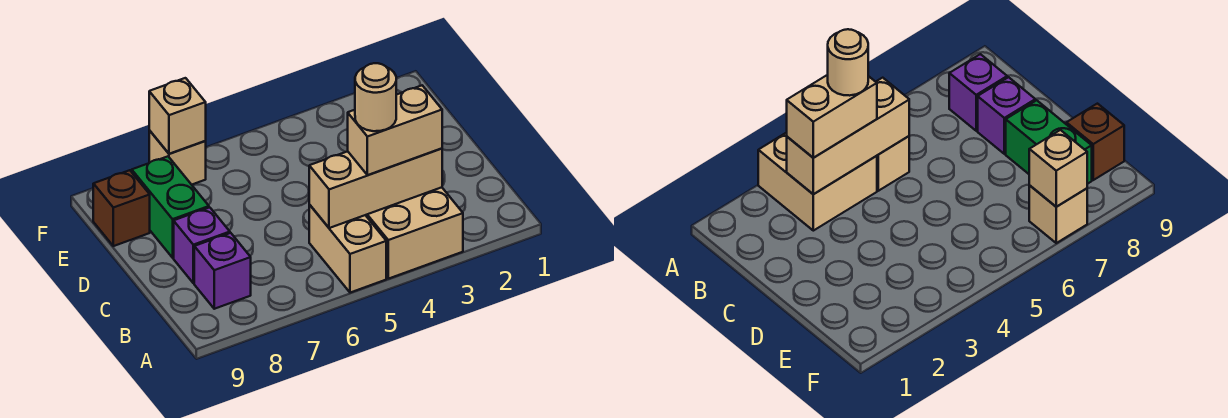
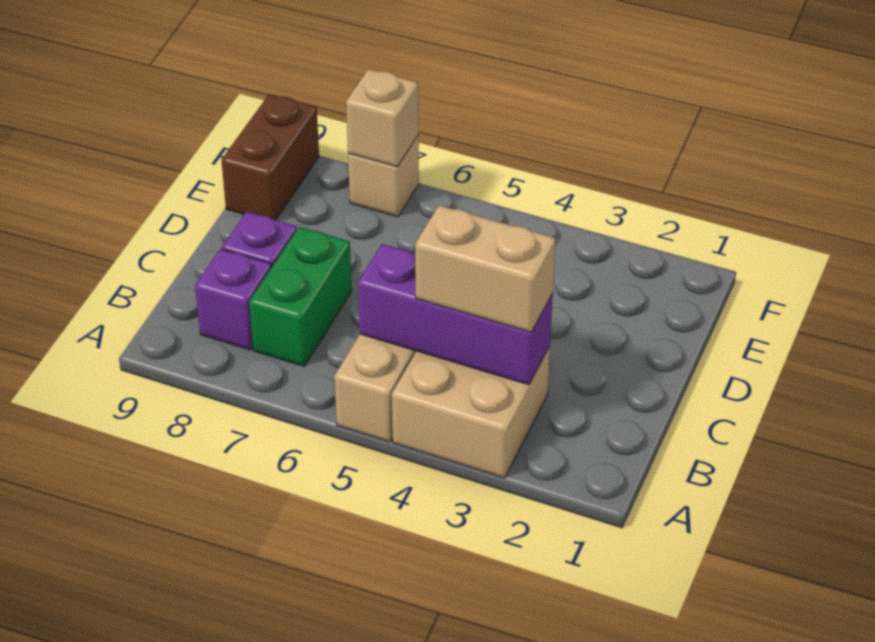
tan 1x3 brick [309,149,442,228] -> purple 1x3 brick [358,244,553,385]
tan 1x1 round brick [355,63,396,131] -> none
green 1x2 brick [132,156,209,258] -> green 1x2 brick moved to [249,227,352,366]
brown 1x1 brick [93,170,150,246] -> brown 1x2 brick [221,94,319,220]

